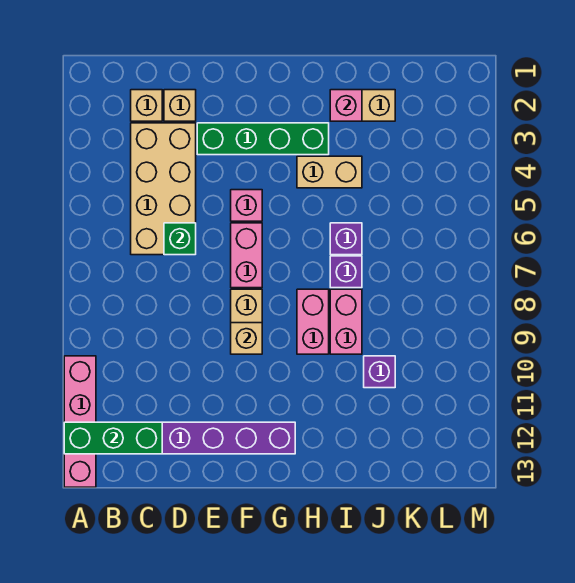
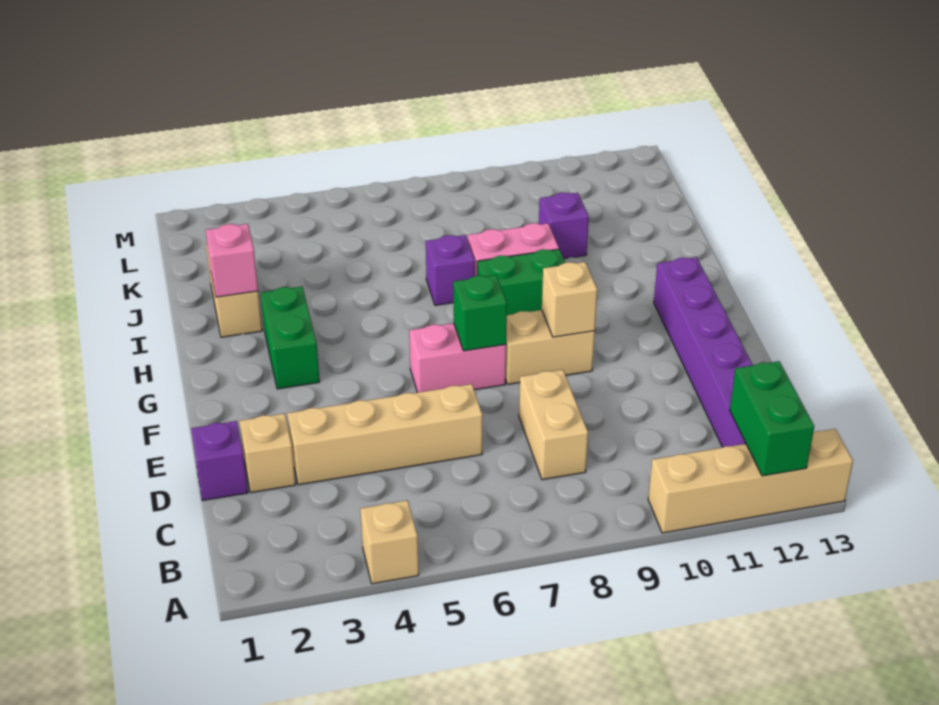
pink 1x4 brick [64,356,96,487] -> tan 1x4 brick [648,429,853,533]
green 1x3 brick [64,422,162,454] -> green 1x2 brick [730,361,814,476]
tan 1x1 brick [131,90,162,121] -> tan 1x1 brick moved to [360,500,419,584]
tan 2x4 brick [131,123,196,255] -> tan 1x4 brick [287,384,482,485]
green 1x1 brick [164,223,196,255] -> green 1x1 brick moved to [453,275,507,351]
green 1x4 brick [197,123,329,155] -> green 1x2 brick [261,287,320,389]
pink 1x1 brick [231,190,262,221] -> none
tan 1x2 brick [297,156,362,188] -> tan 1x2 brick moved to [519,370,588,480]
pink 1x2 brick [297,289,329,354] -> green 1x2 brick [477,249,565,315]
purple 1x1 brick [330,223,362,255] -> purple 1x1 brick moved to [191,421,248,500]

